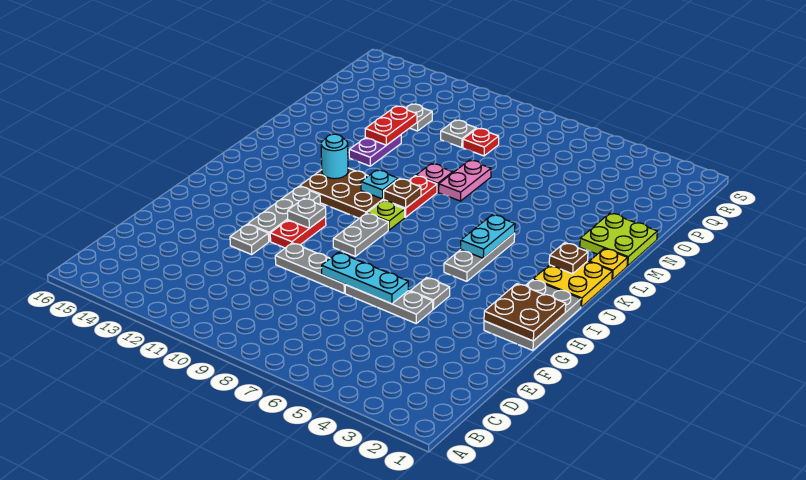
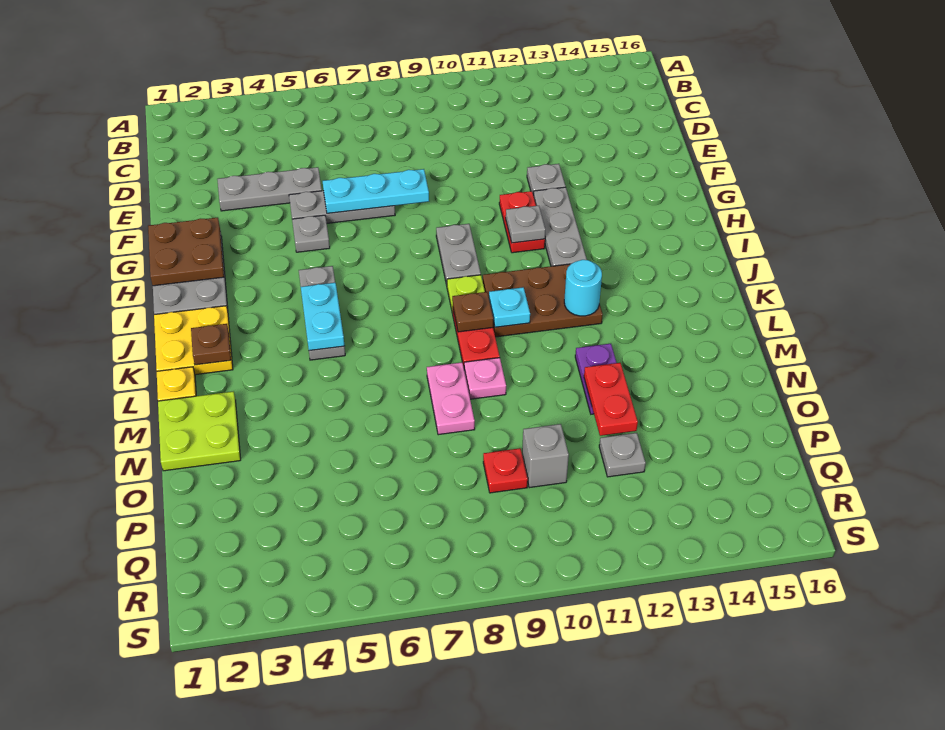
grey 1x3 plate [275,243,345,293] -> grey 1x3 plate moved to [217,167,322,211]
grey 1x1 plate [441,120,476,147] -> grey 1x1 brick [522,424,569,488]

